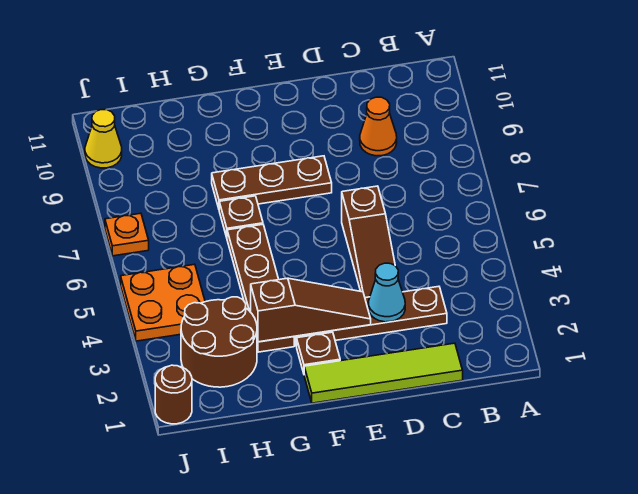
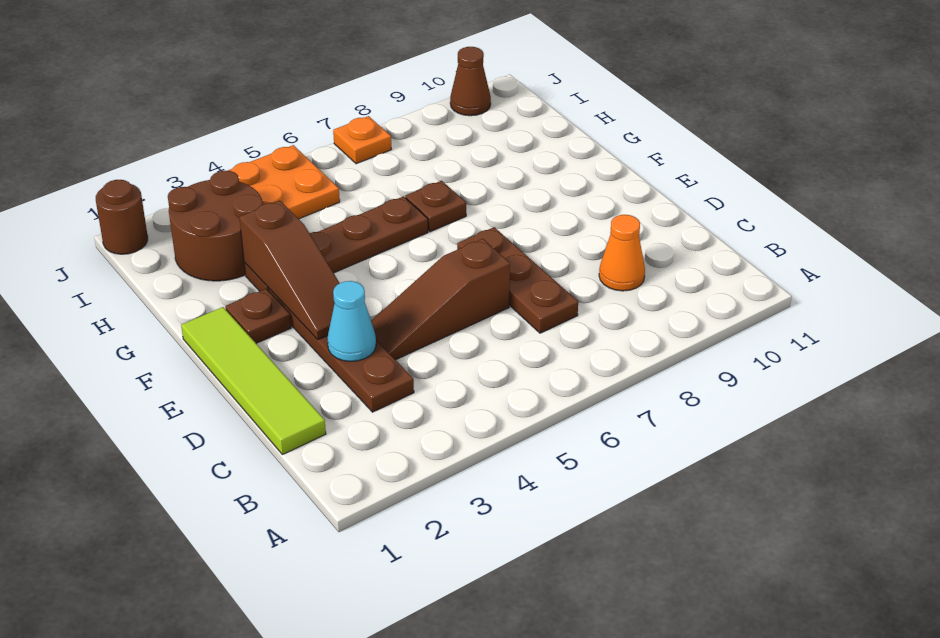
brown 1x3 plate [212,156,332,208] -> brown 1x3 plate moved to [457,227,578,333]
yellow 1x1 cone [85,110,122,168] -> brown 1x1 cone [450,47,491,116]

